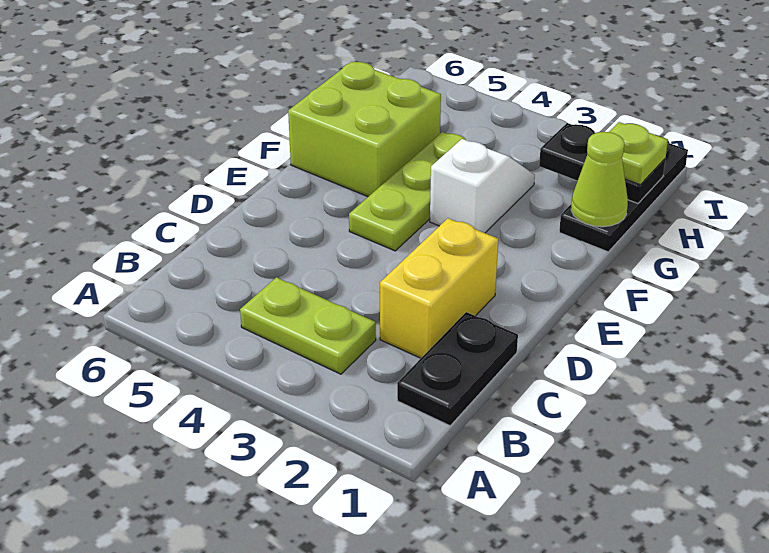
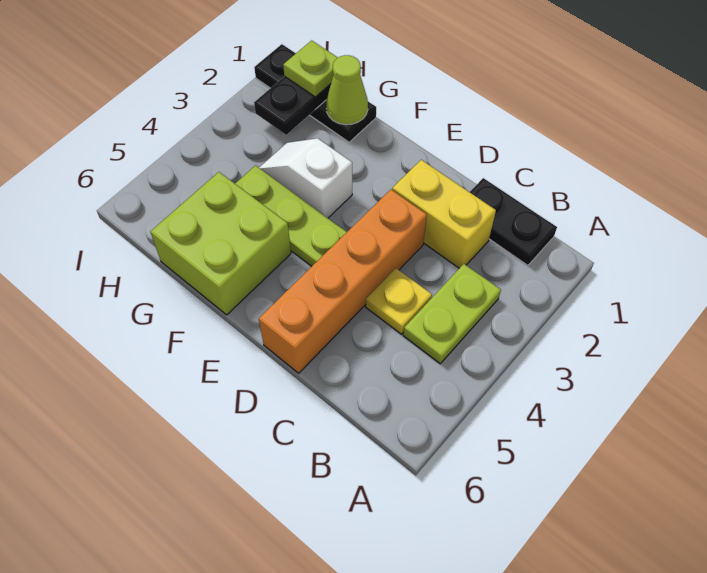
none -> yellow 1x1 plate [366,268,432,334]
none -> orange 1x4 brick [259,190,427,373]

